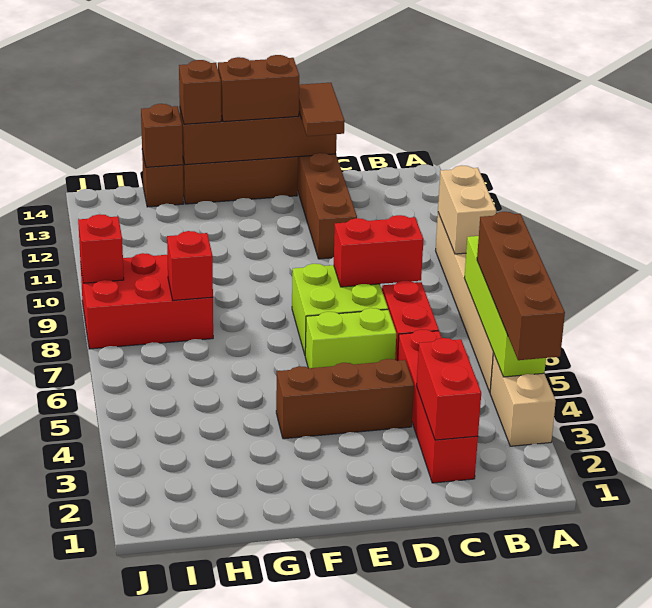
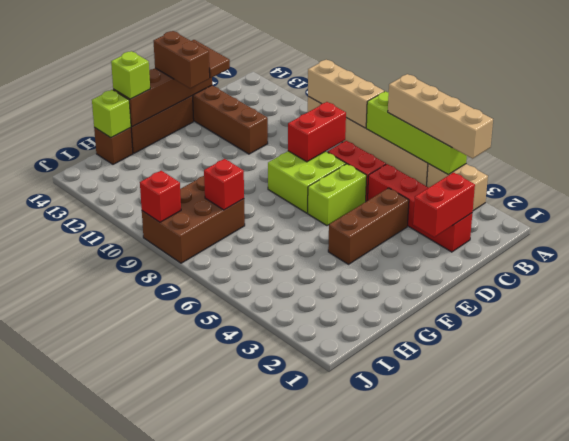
brown 1x4 brick [477,212,565,360] -> tan 1x4 brick [388,74,493,159]
tan 1x2 brick [438,166,496,254] -> tan 1x3 brick [308,60,384,128]
red 1x2 brick [417,338,481,440] -> red 1x2 brick turned to [413,172,475,237]
brown 1x2 brick [218,55,299,122] -> brown 1x2 brick turned to [154,31,210,88]
brown 1x1 brick [179,60,221,124] -> lime 1x1 brick [111,51,150,99]
red 2x3 brick [80,253,213,349] -> brown 2x3 brick [142,176,245,263]
brown 1x1 brick [141,104,183,167] -> lime 1x1 brick [92,90,131,138]

